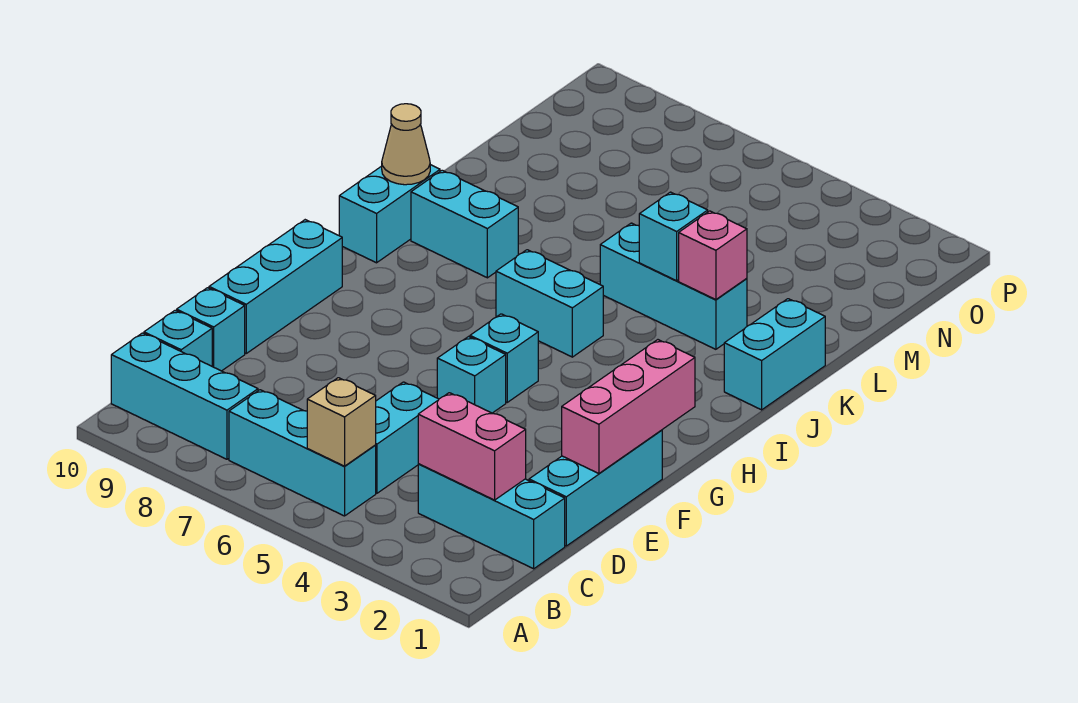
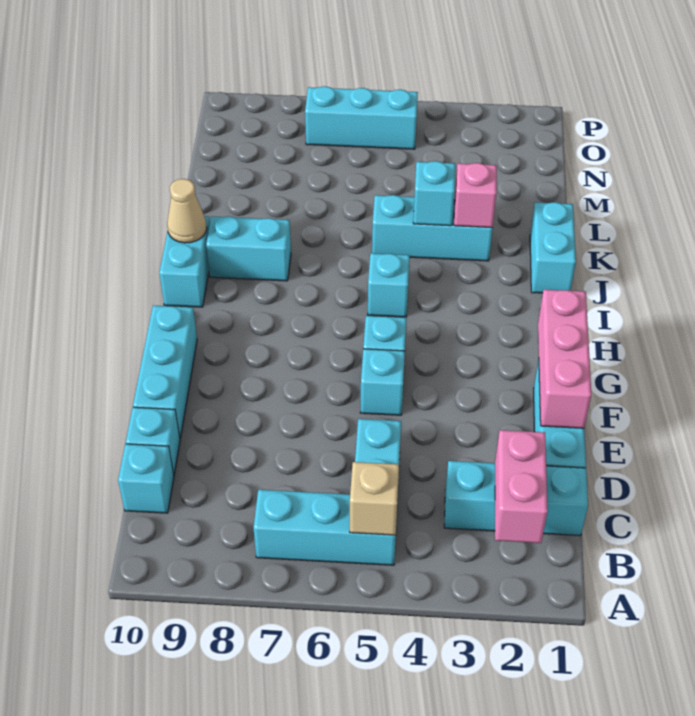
cyan 1x3 brick [111,333,258,459] -> cyan 1x3 brick moved to [305,86,418,149]
pink 1x2 brick [418,393,526,500] -> pink 1x2 brick turned to [495,430,548,543]
cyan 1x2 brick [496,250,603,357] -> cyan 1x1 brick [368,253,410,317]

